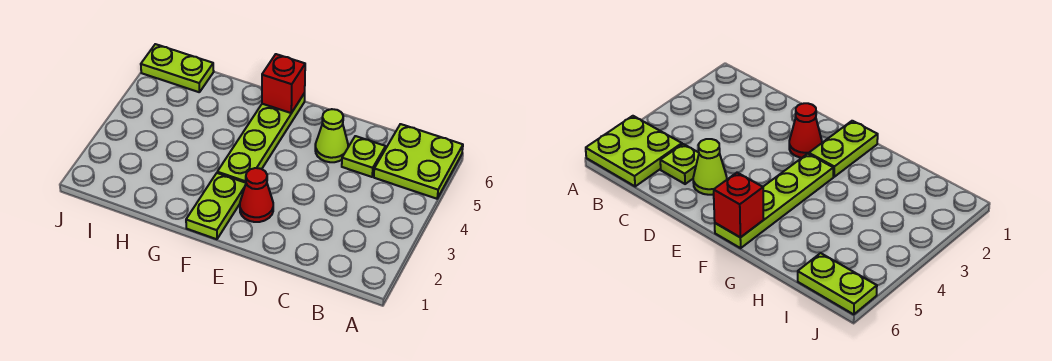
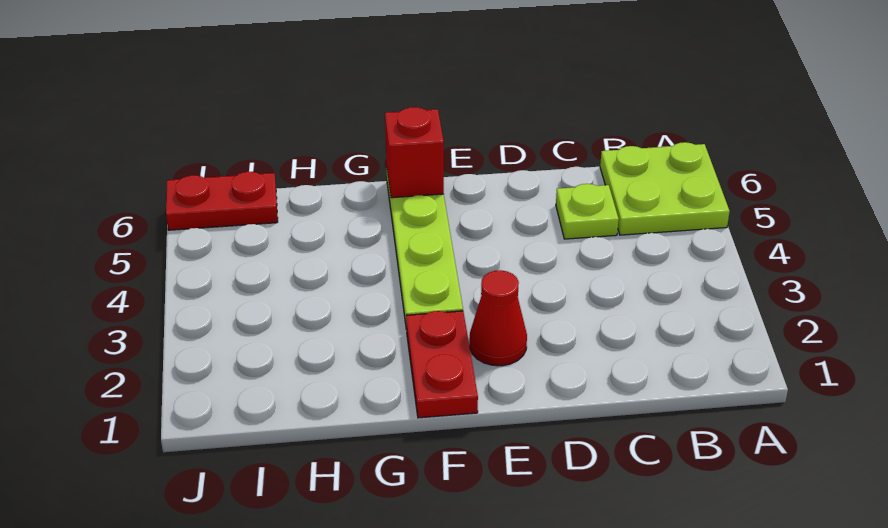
lime 1x1 cone [315,109,348,162] -> none
lime 1x2 plate [186,173,246,239] -> red 1x2 plate [406,311,478,418]
lime 1x2 plate [141,44,214,92] -> red 1x2 plate [166,172,278,230]

